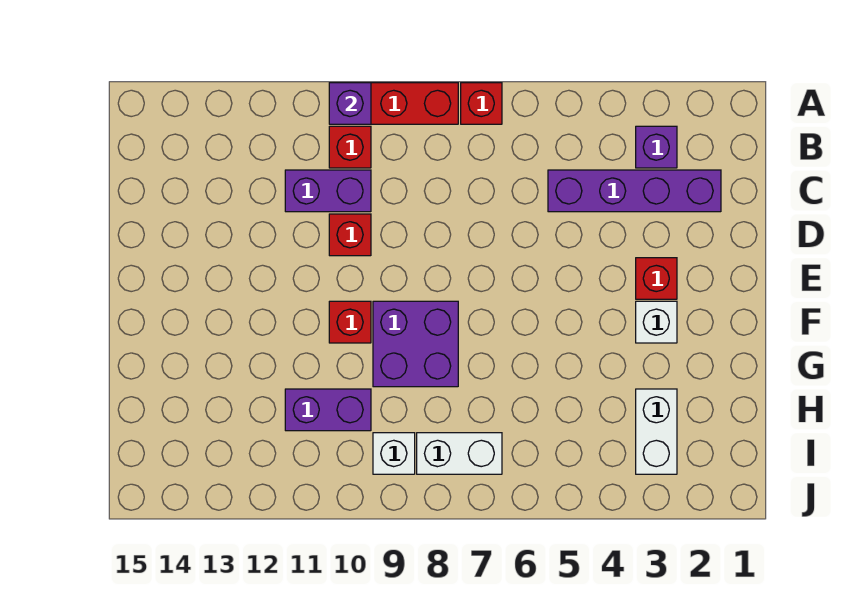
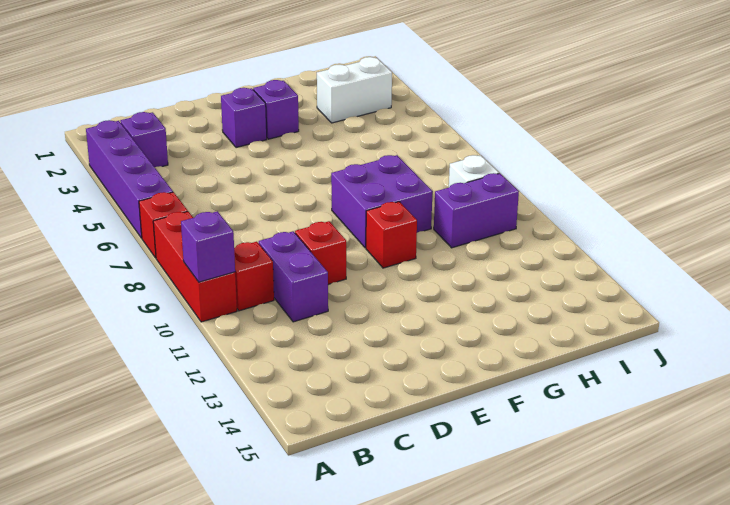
purple 1x4 brick [548,170,721,212] -> purple 1x4 brick moved to [86,120,173,238]
red 1x1 brick [636,258,677,299] -> purple 1x1 brick [221,88,267,148]
white 1x1 brick [636,301,677,343] -> purple 1x1 brick [253,80,299,139]
purple 1x2 brick [285,389,371,431] -> purple 1x2 brick turned to [434,173,519,248]
white 1x2 brick [417,433,502,474] -> none

